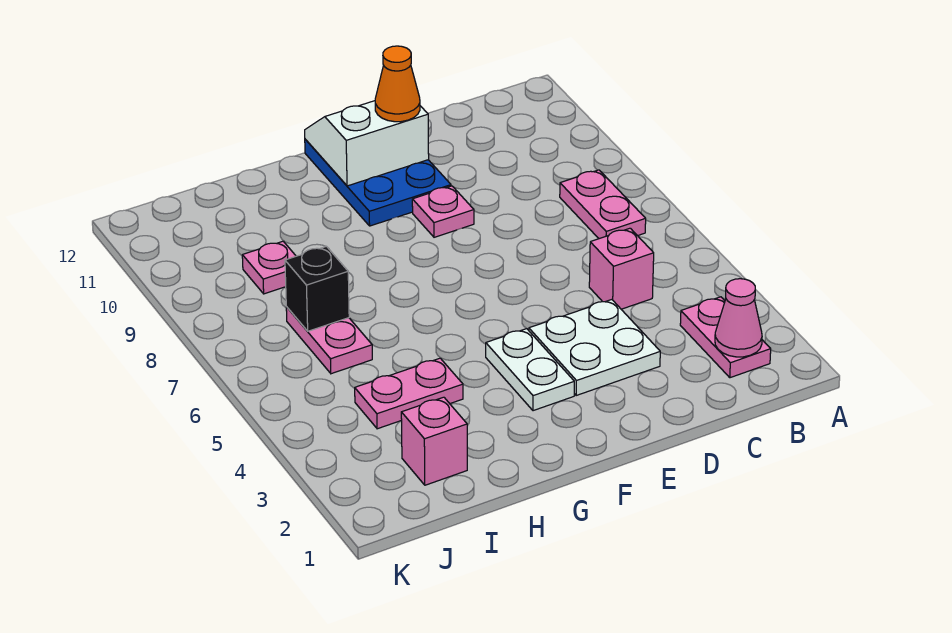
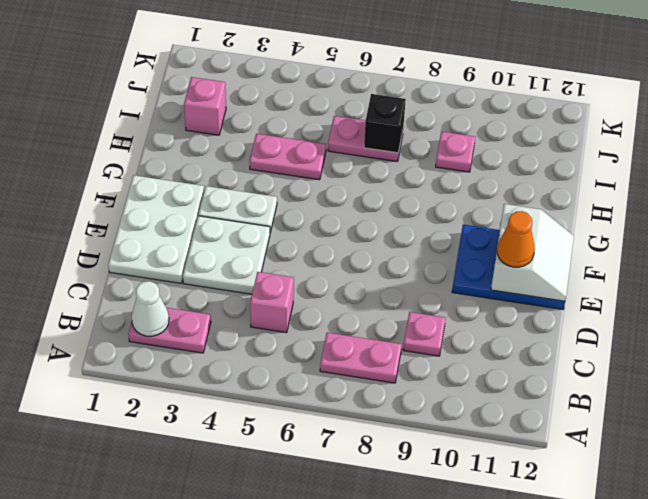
pink 1x1 cone [715,279,762,357] -> white 1x1 cone [132,281,169,336]
none -> white 2x3 plate [108,175,204,283]
pink 1x1 plate [412,186,474,237] -> pink 1x1 plate moved to [403,312,445,356]
pink 1x2 plate [355,358,463,429] -> pink 1x2 plate turned to [250,134,326,180]

